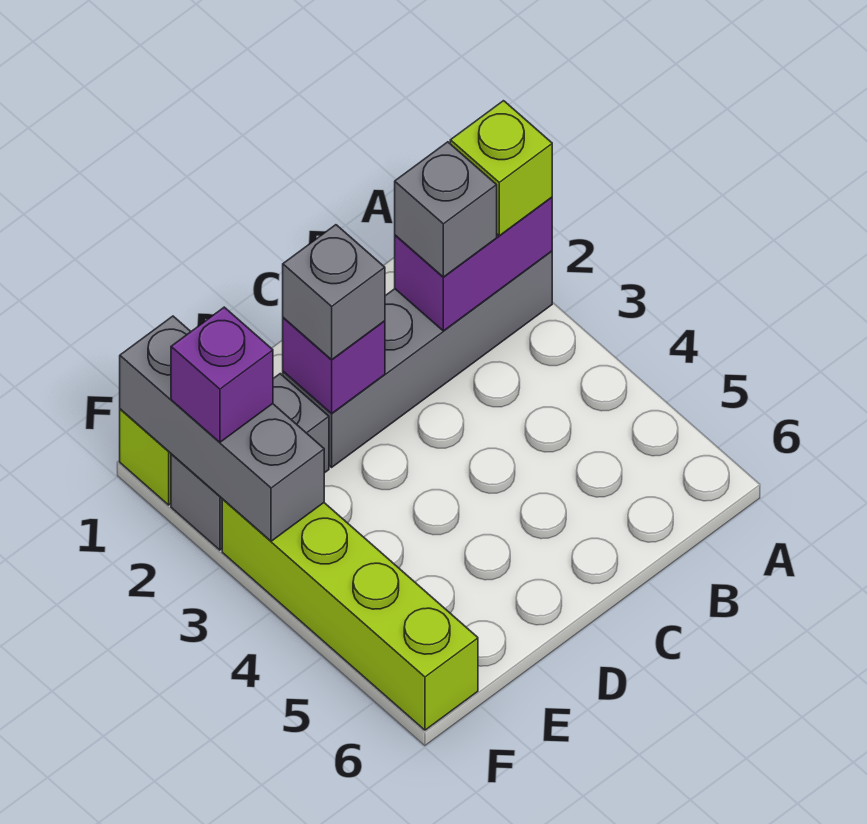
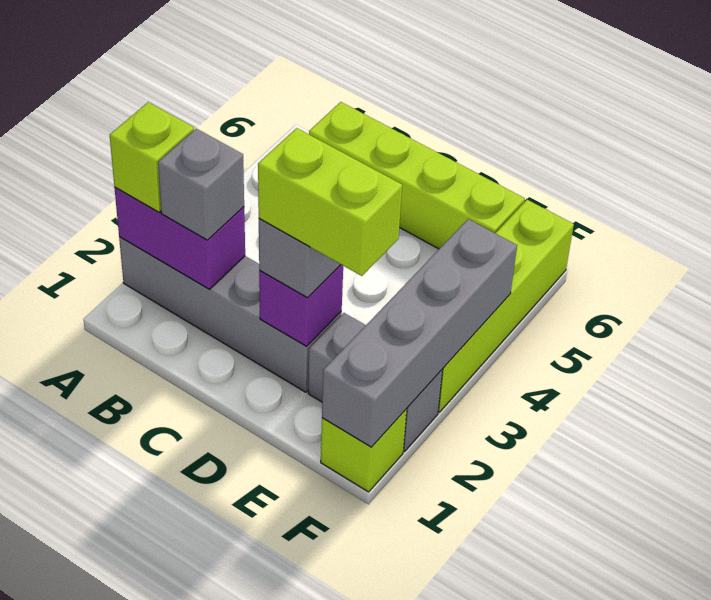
none -> lime 1x4 brick [309,102,525,249]
none -> lime 1x2 brick [258,128,402,276]
grey 1x3 brick [120,316,324,541] -> grey 1x4 brick [322,219,517,447]
purple 1x1 brick [171,307,273,442] -> none

